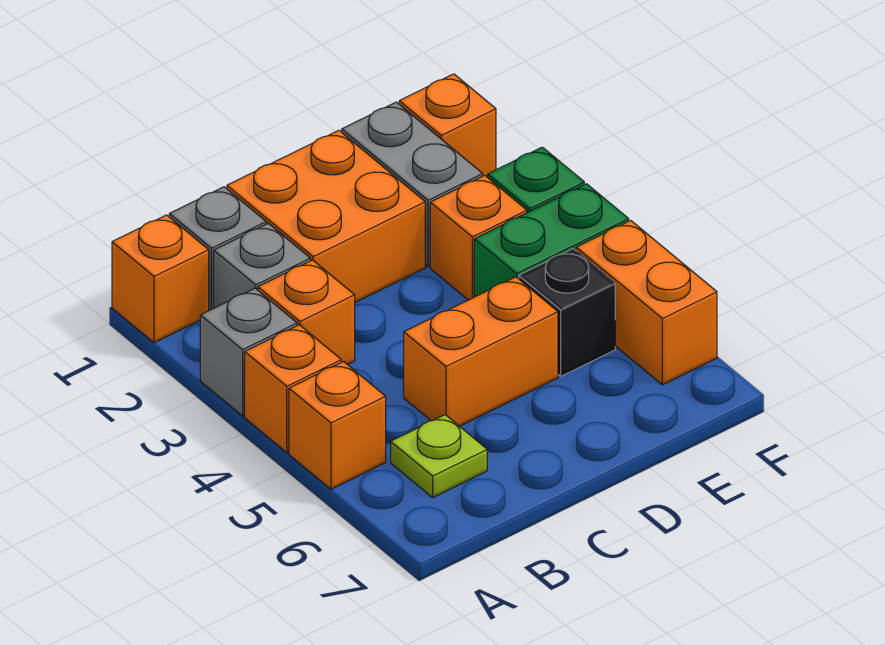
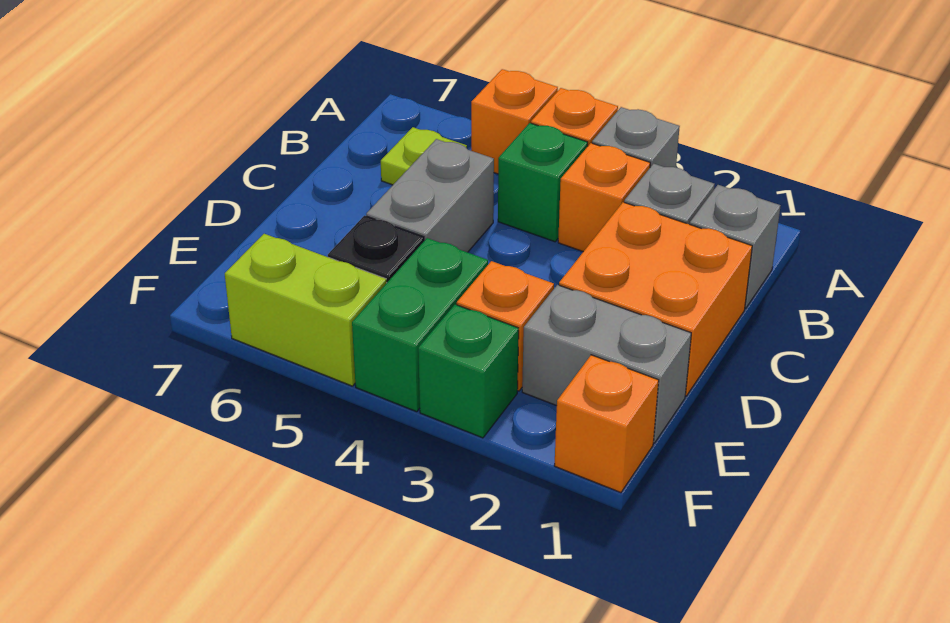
orange 1x1 brick [112,215,209,343] -> none
none -> green 1x1 brick [498,123,588,242]
orange 1x2 brick [404,277,558,426] -> grey 1x2 brick [366,139,494,252]
orange 1x2 brick [576,221,717,385] -> lime 1x2 brick [225,234,386,386]

